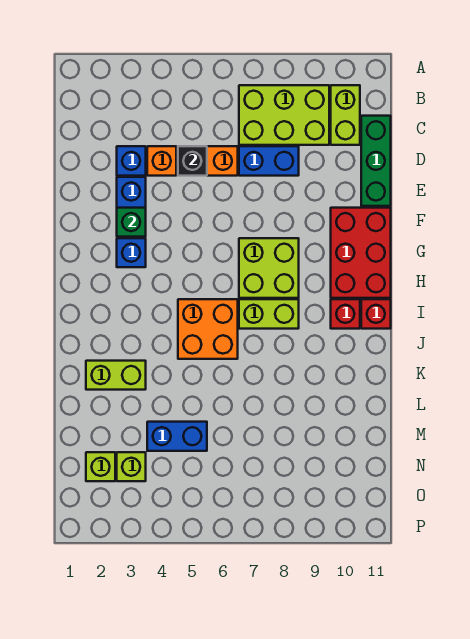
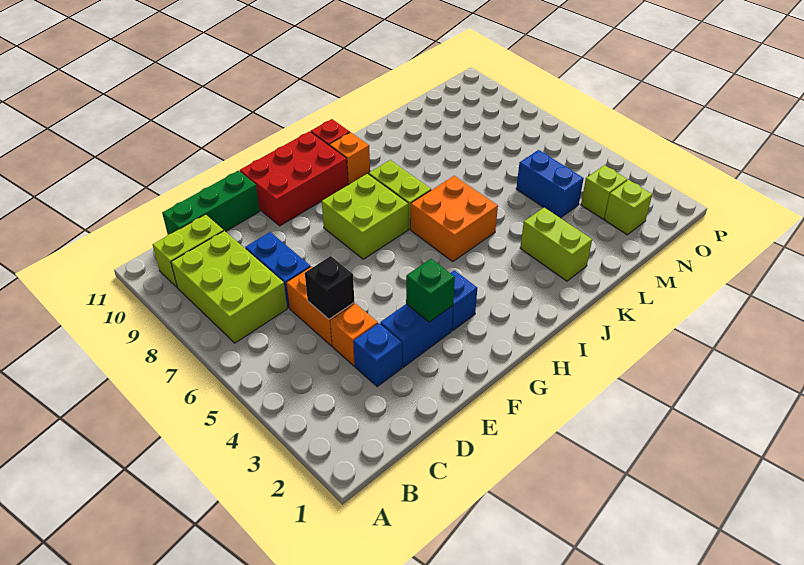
red 1x1 brick [331,299,360,329] -> orange 1x1 brick [329,132,370,184]

